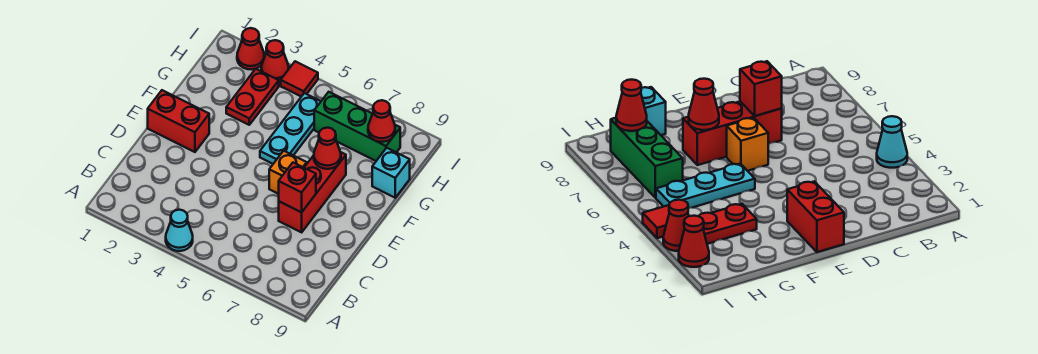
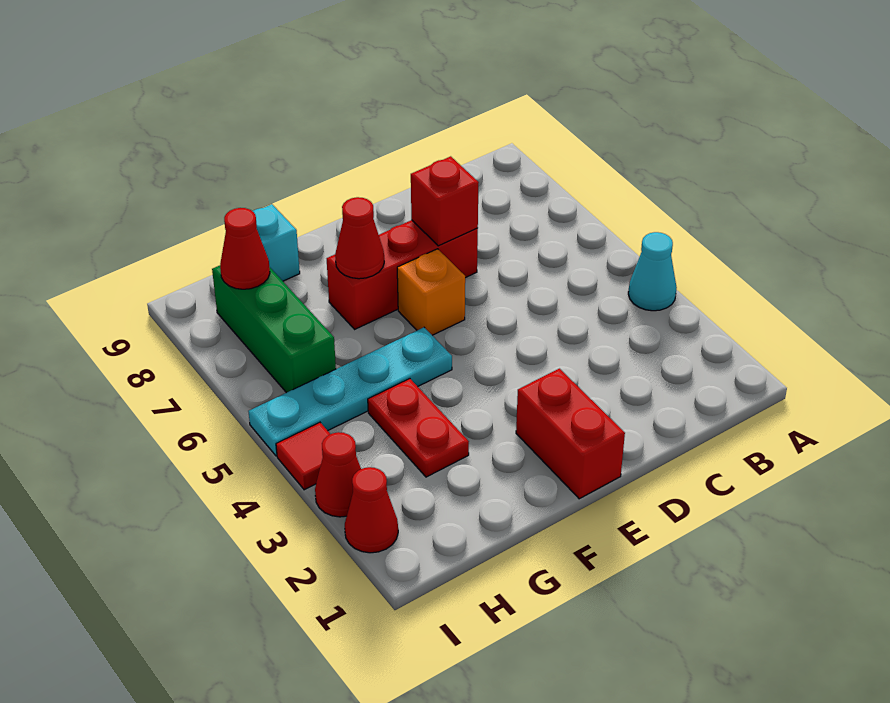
cyan 1x3 plate [260,93,321,164] -> cyan 1x4 plate [248,327,452,456]
red 1x2 plate [226,69,279,125] -> red 1x2 plate turned to [368,379,469,477]

